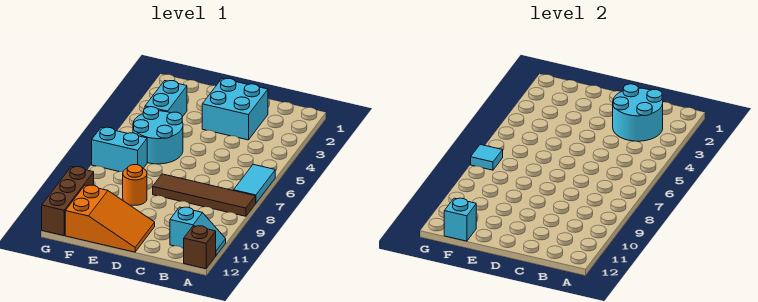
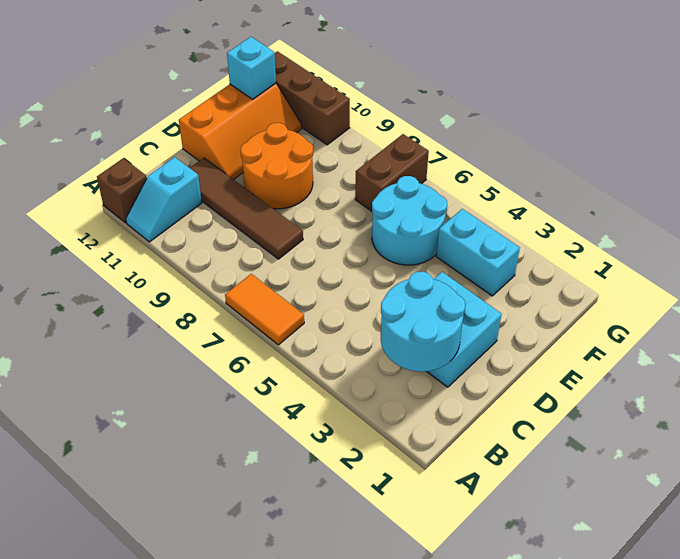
cyan 1x2 tile [233,164,275,203] -> orange 1x2 tile [225,274,304,345]
brown 1x4 tile [153,174,256,216] -> brown 1x4 tile turned to [190,158,303,259]
orange 2x3 slope [65,185,155,252] -> orange 2x3 slope turned to [179,83,302,180]
orange 1x1 round brick [123,165,147,205] -> orange 2x2 round brick [241,123,313,209]
cyan 1x2 brick [92,127,147,172] -> brown 1x2 brick [355,134,429,211]
cyan 1x1 tile [471,144,503,170] -> none

